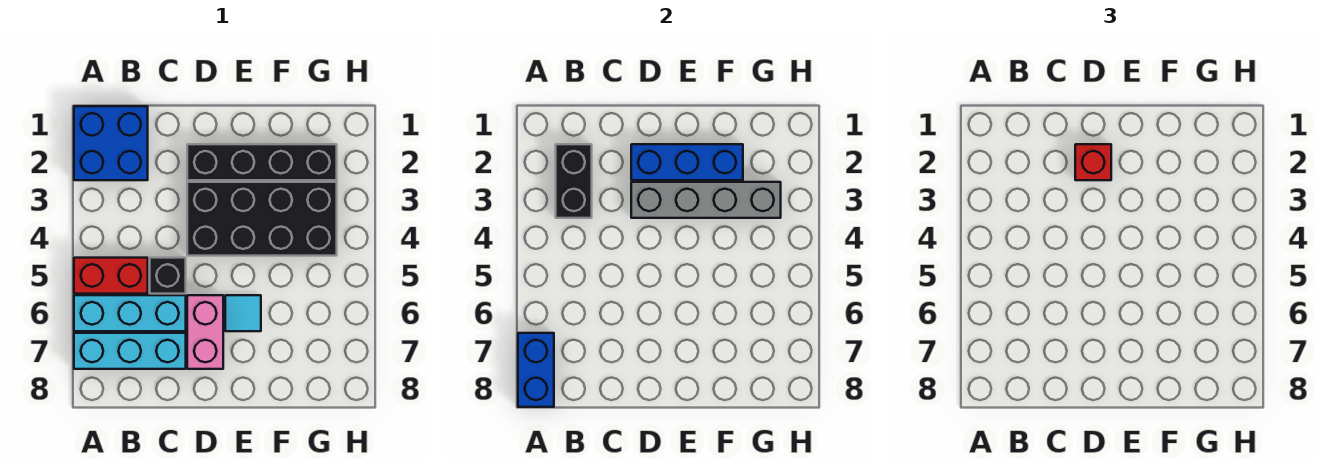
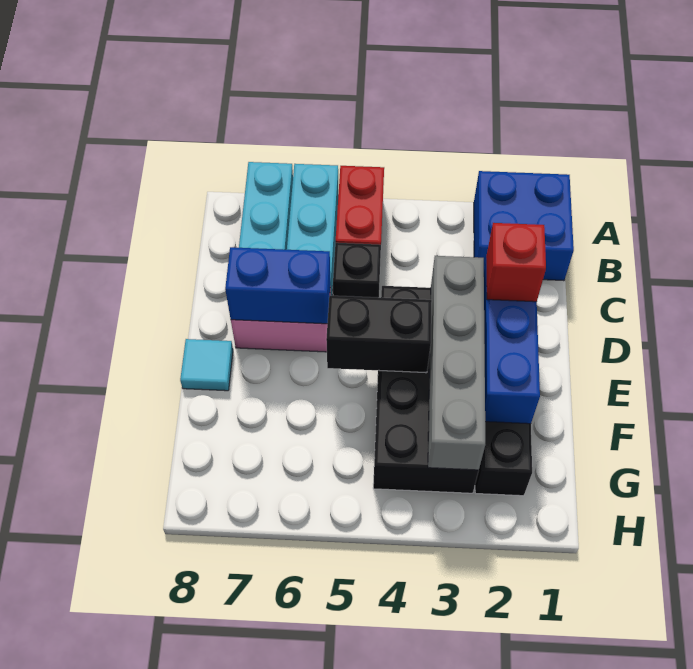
blue 1x2 brick [518,333,554,407] -> blue 1x2 brick moved to [225,247,330,324]
black 1x2 brick [556,144,592,218] -> black 1x2 brick moved to [326,295,432,373]
cyan 1x1 tile [225,295,261,331] -> cyan 1x1 tile moved to [180,339,233,391]

